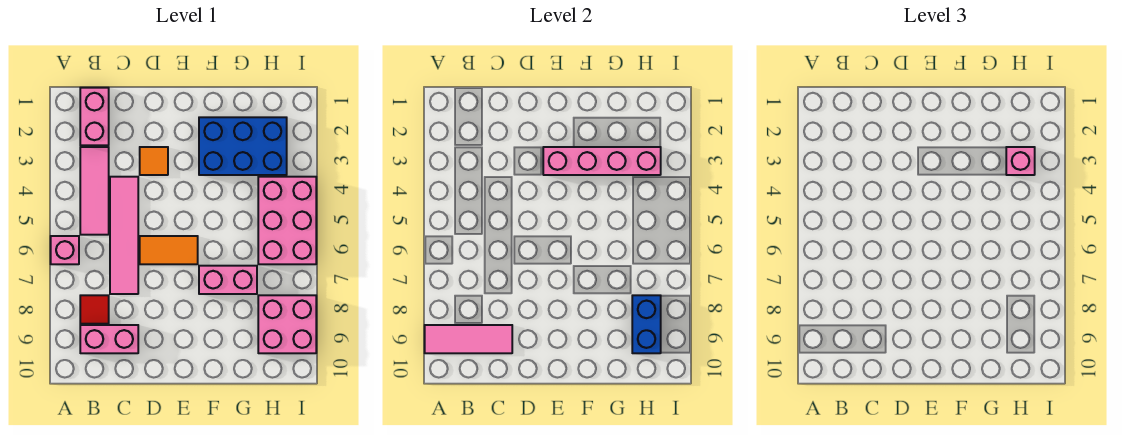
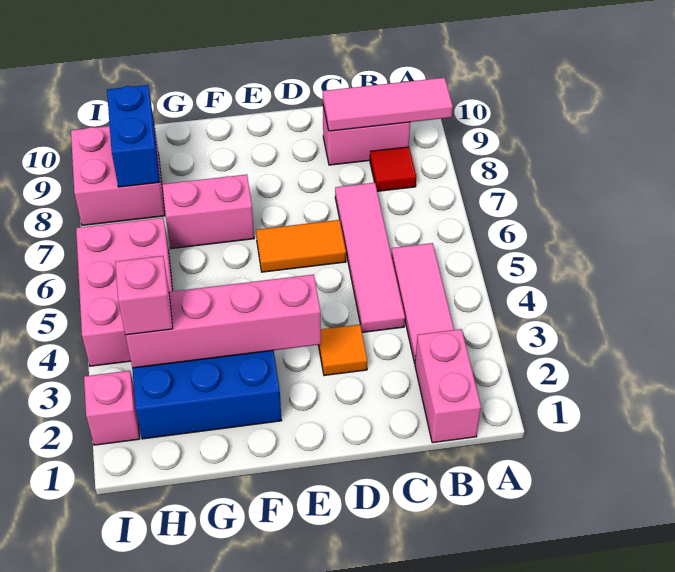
pink 1x1 brick [51,236,79,264] -> pink 1x1 brick moved to [84,371,140,445]

